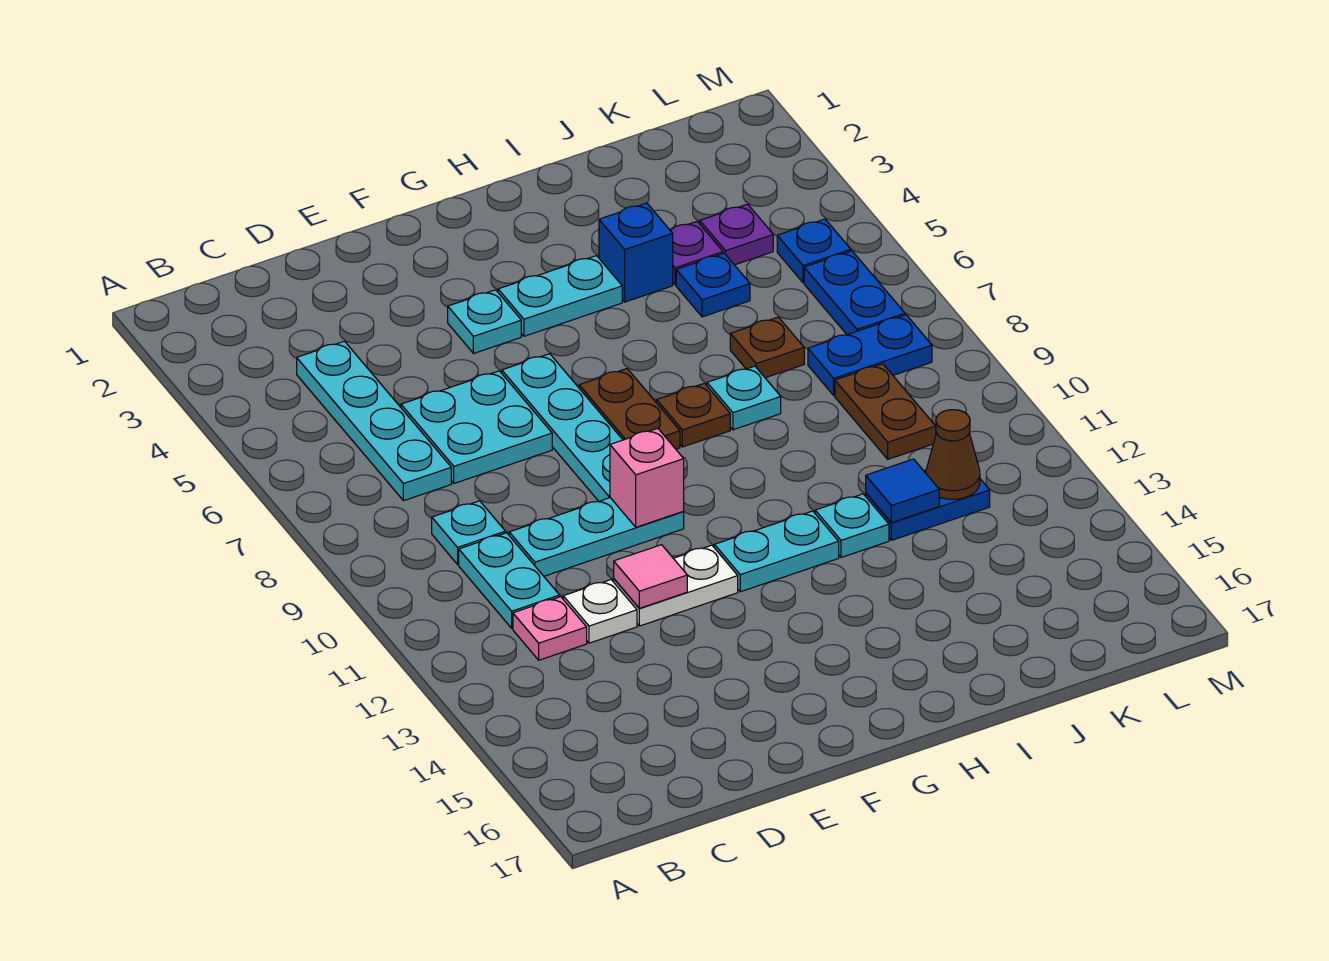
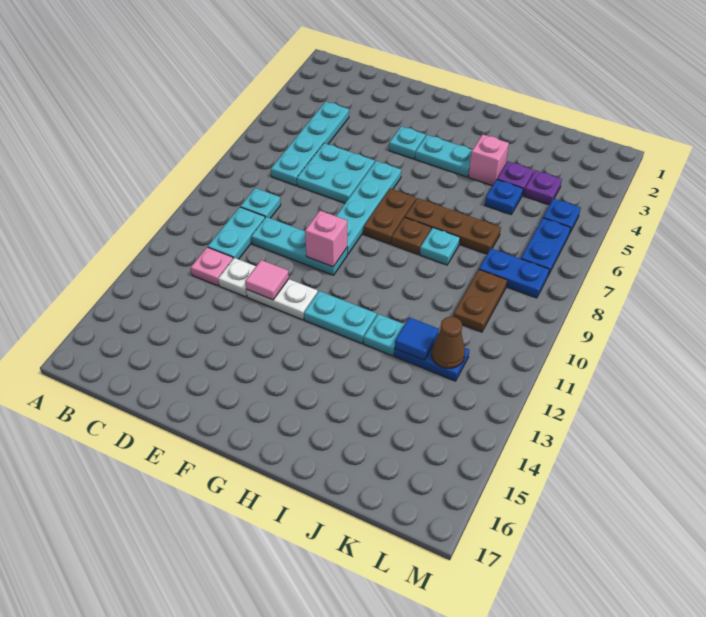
blue 1x1 brick [599,203,673,302] -> pink 1x1 brick [469,134,509,186]
brown 1x1 plate [730,317,804,378] -> brown 1x3 plate [405,198,501,254]

